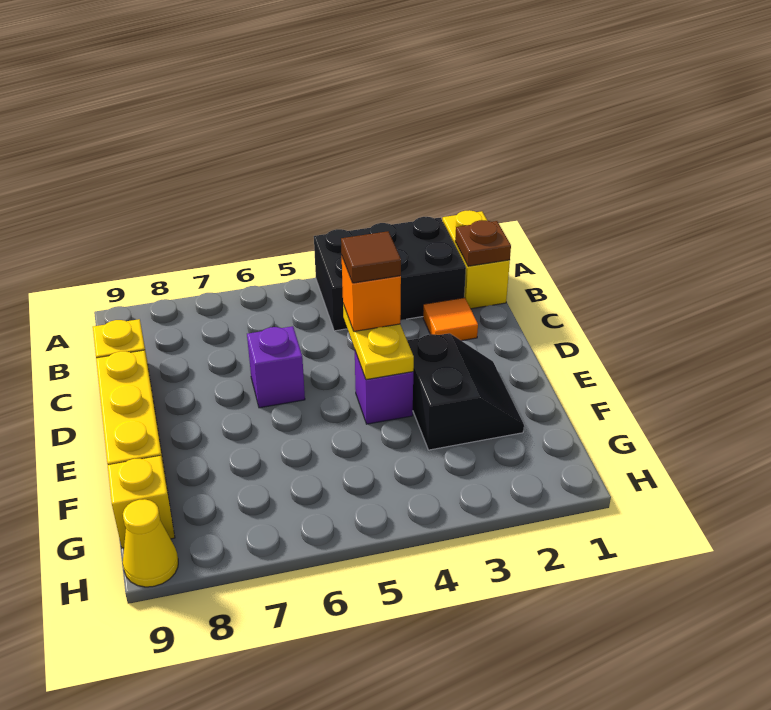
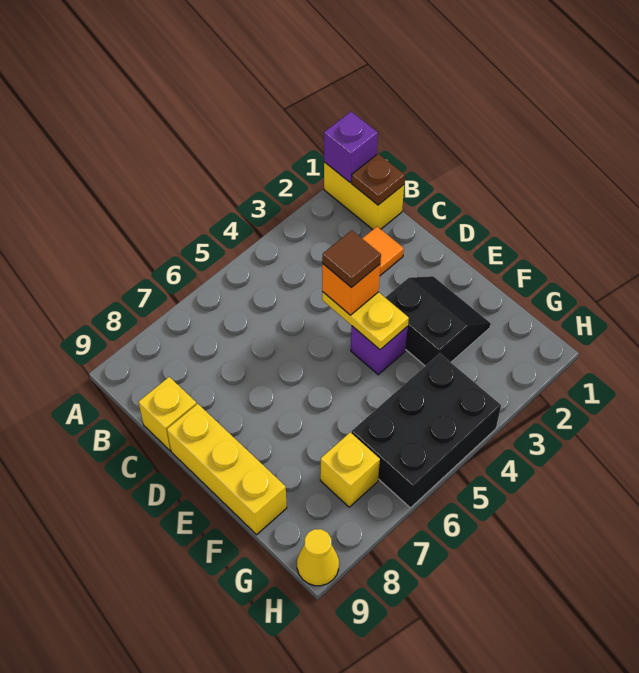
black 2x3 brick [314,217,466,331] -> black 2x3 brick moved to [352,353,501,508]
purple 1x1 brick [247,326,305,408] -> purple 1x1 brick moved to [324,112,378,182]
yellow 1x1 brick [108,456,175,548] -> yellow 1x1 brick moved to [320,432,380,507]

